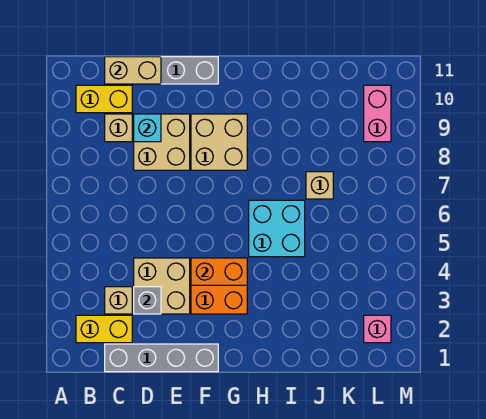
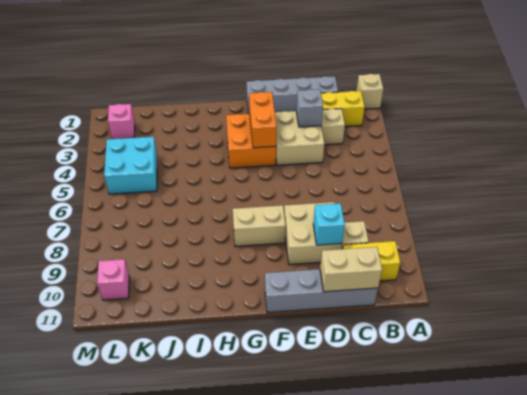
orange 1x2 brick [191,258,247,285] -> orange 1x2 brick turned to [249,92,276,148]
tan 2x2 brick [191,114,247,170] -> tan 1x2 brick [233,205,286,246]
cyan 2x2 brick [249,200,305,257] -> cyan 2x2 brick moved to [104,137,157,194]
tan 1x1 brick [306,172,333,199] -> tan 1x1 brick moved to [357,74,383,109]
pink 1x2 brick [364,85,391,142] -> pink 1x1 brick [97,259,129,300]

